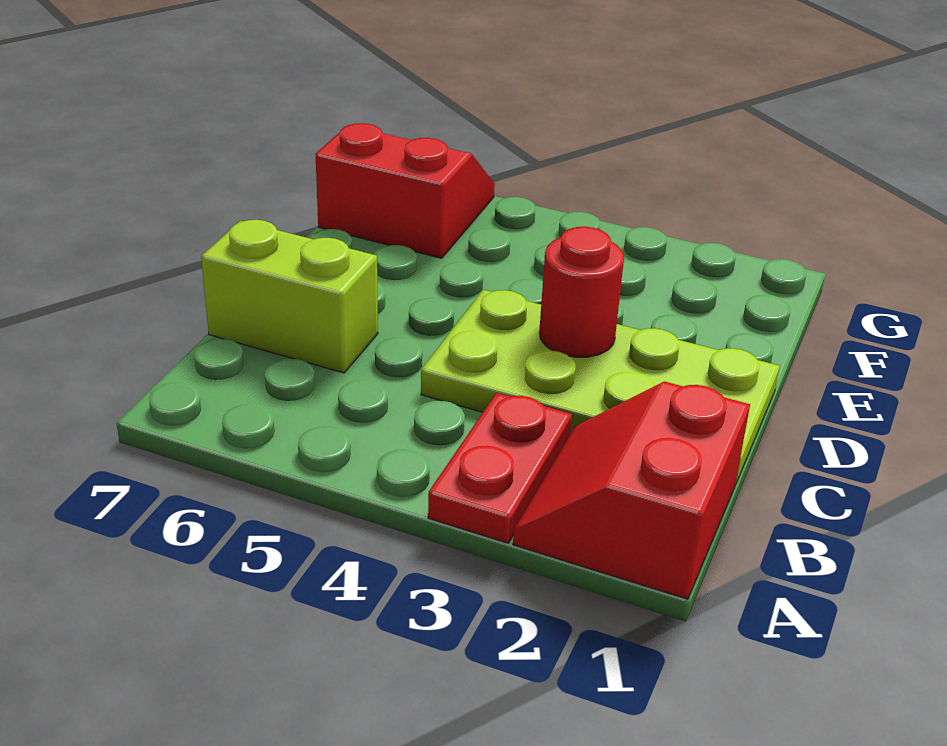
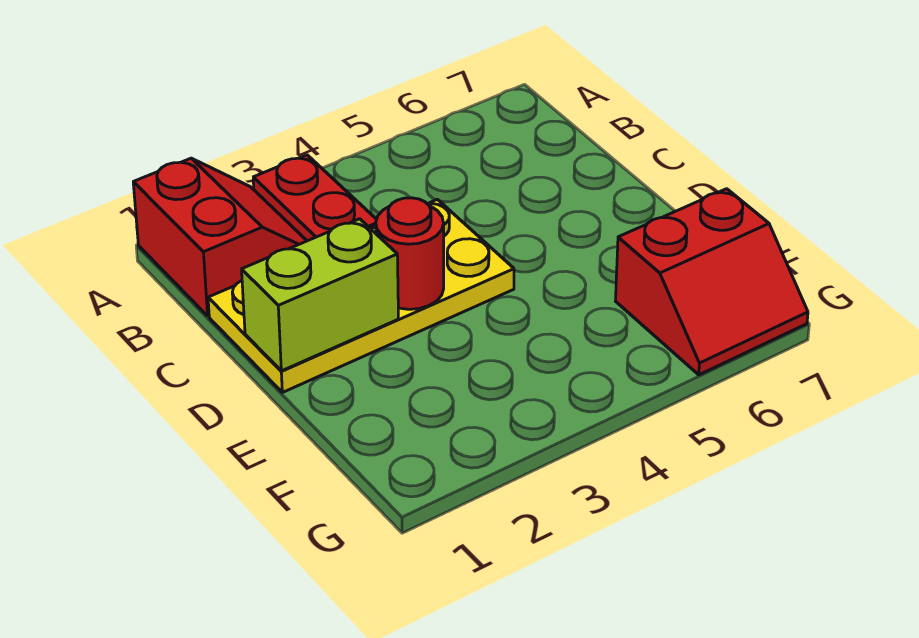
lime 2x4 plate [421,290,780,483] -> yellow 2x4 plate [208,199,514,392]
lime 1x2 brick [201,220,378,373] -> lime 1x2 brick moved to [242,219,398,371]

